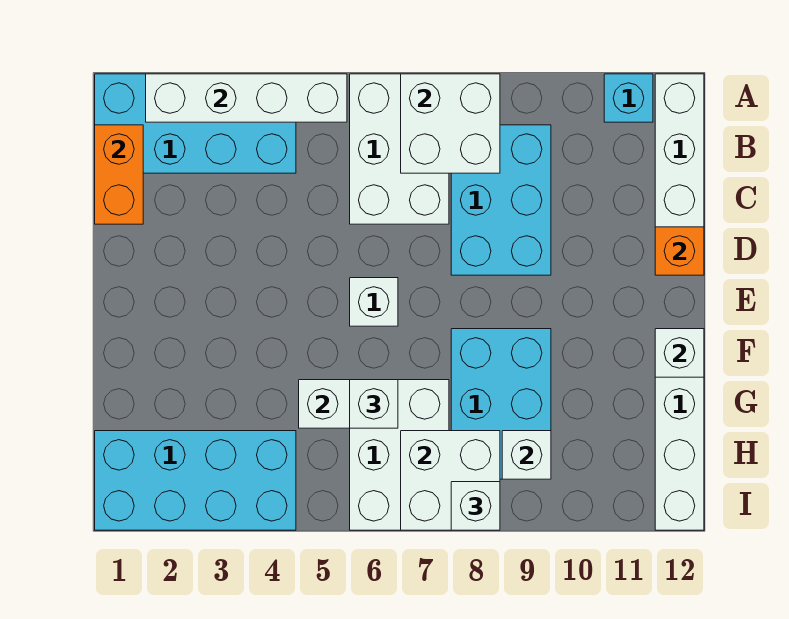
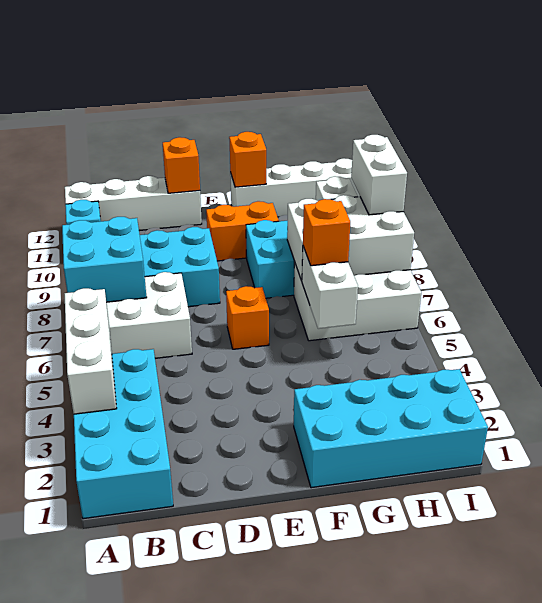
white 1x4 brick [146,74,347,122] -> white 1x3 brick [64,288,117,414]
white 2x2 brick [401,74,500,173] -> cyan 2x2 brick [62,217,147,302]
orange 1x2 brick [95,125,143,224] -> orange 1x2 brick moved to [206,201,279,261]
white 1x1 brick [350,278,398,326] -> orange 1x1 brick [226,286,269,349]
white 1x1 brick [655,329,704,377] -> orange 1x1 brick [229,132,266,187]
white 1x1 brick [350,380,398,428] -> orange 1x1 brick [303,199,350,266]
cyan 2x4 brick [95,431,296,530] -> cyan 2x4 brick turned to [294,369,488,488]
white 2x2 brick [401,431,500,530] -> white 2x3 brick [287,195,414,281]
white 1x1 brick [451,482,500,530] -> white 1x2 brick [351,135,407,215]

